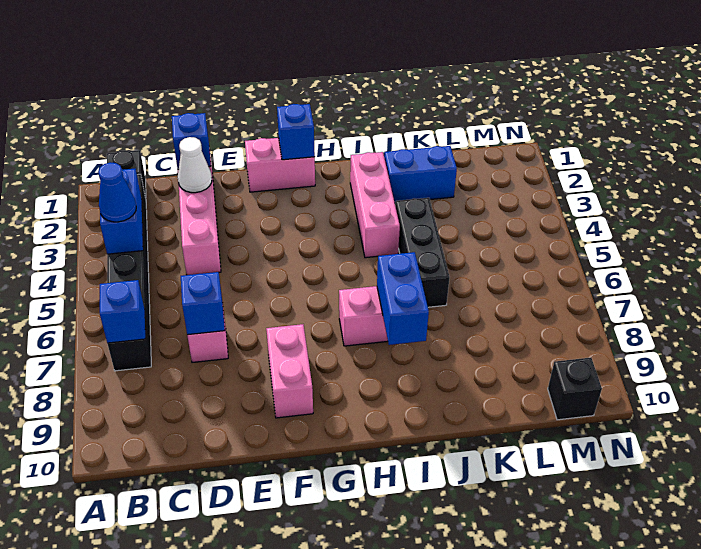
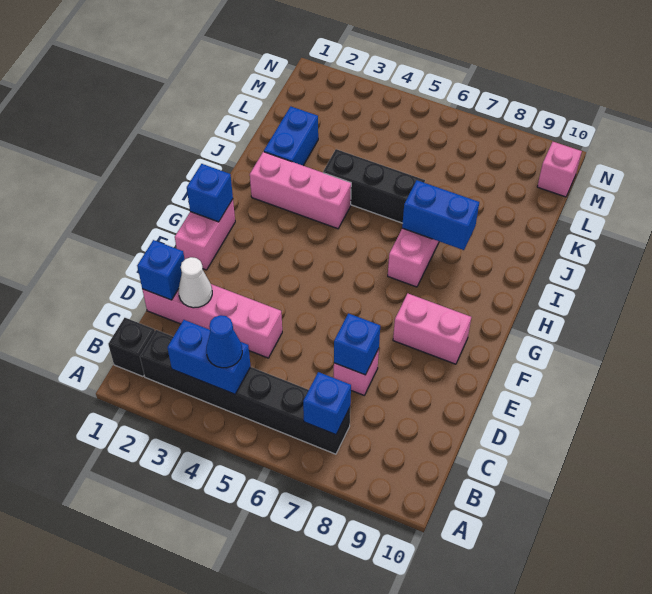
black 1x1 brick [548,358,602,420] -> pink 1x1 brick [537,142,582,197]

